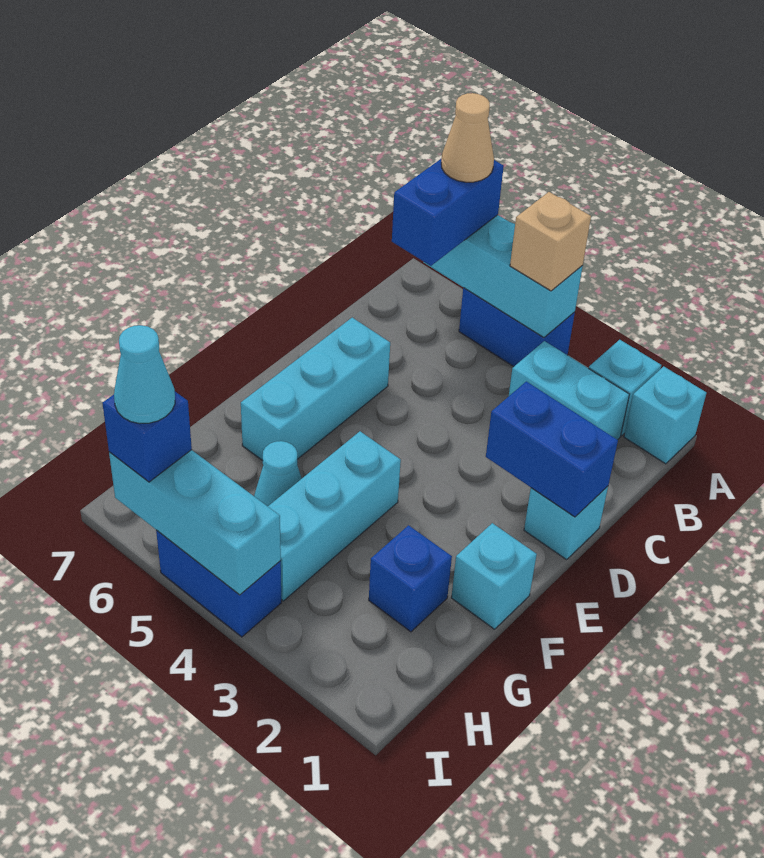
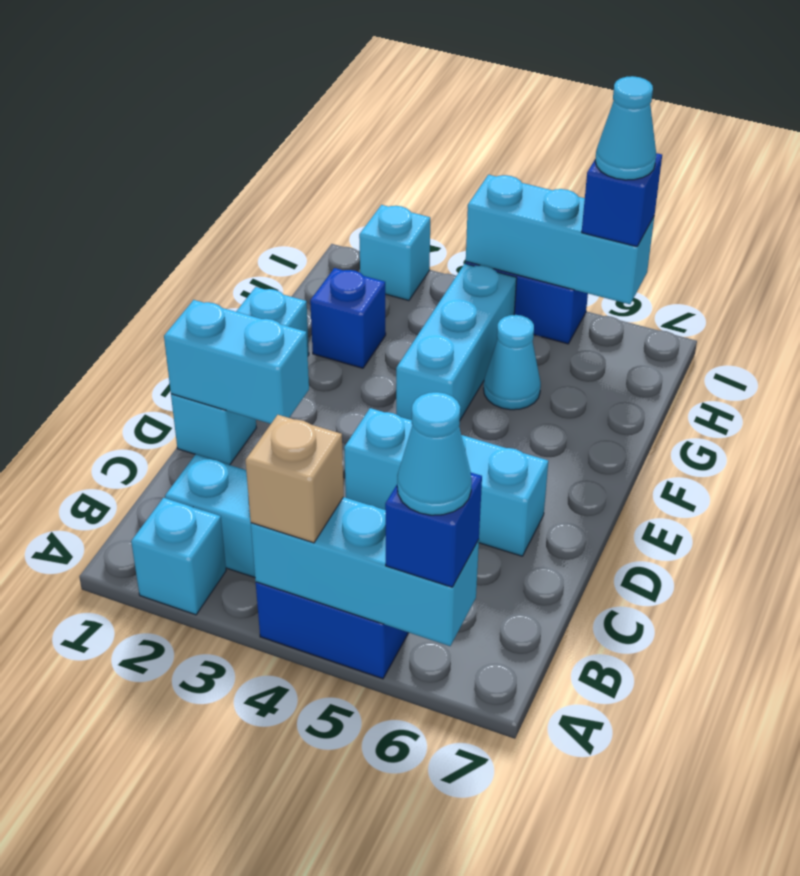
cyan 1x1 brick [624,366,706,464] -> cyan 1x1 brick moved to [359,205,430,301]
blue 1x2 brick [392,158,504,266] -> blue 1x1 brick [385,473,482,587]
tan 1x1 cone [441,93,494,182] -> cyan 1x1 cone [397,392,472,515]
blue 1x2 brick [486,381,618,517] -> cyan 1x2 brick [164,300,309,424]
cyan 1x3 brick [241,318,390,461] -> cyan 1x3 brick turned to [344,408,548,556]

